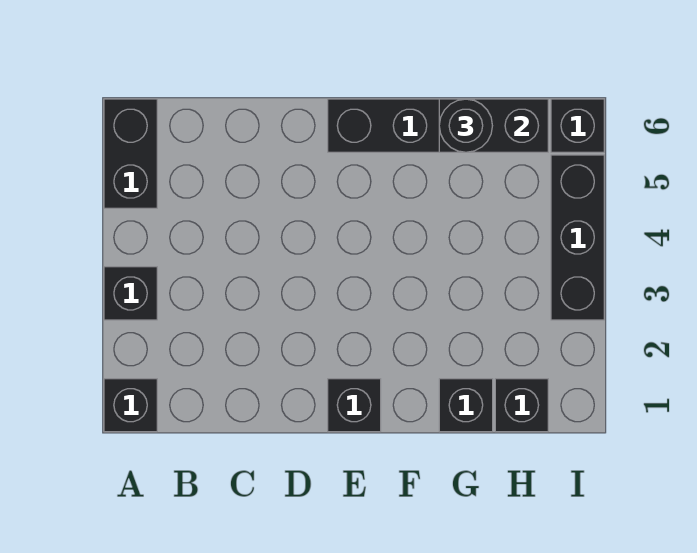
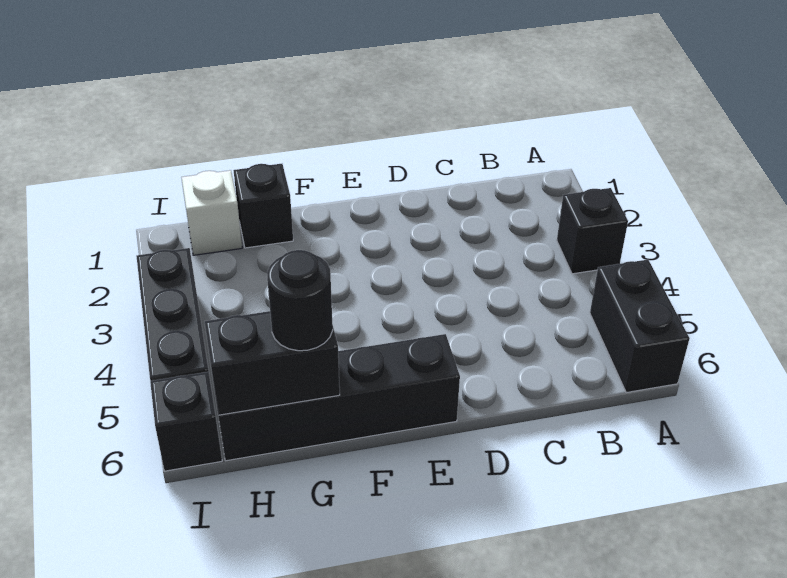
black 1x1 brick [104,379,157,432] -> none
black 1x1 brick [328,379,381,432] -> none
black 1x1 brick [495,379,548,432] -> white 1x1 brick [181,170,242,255]

